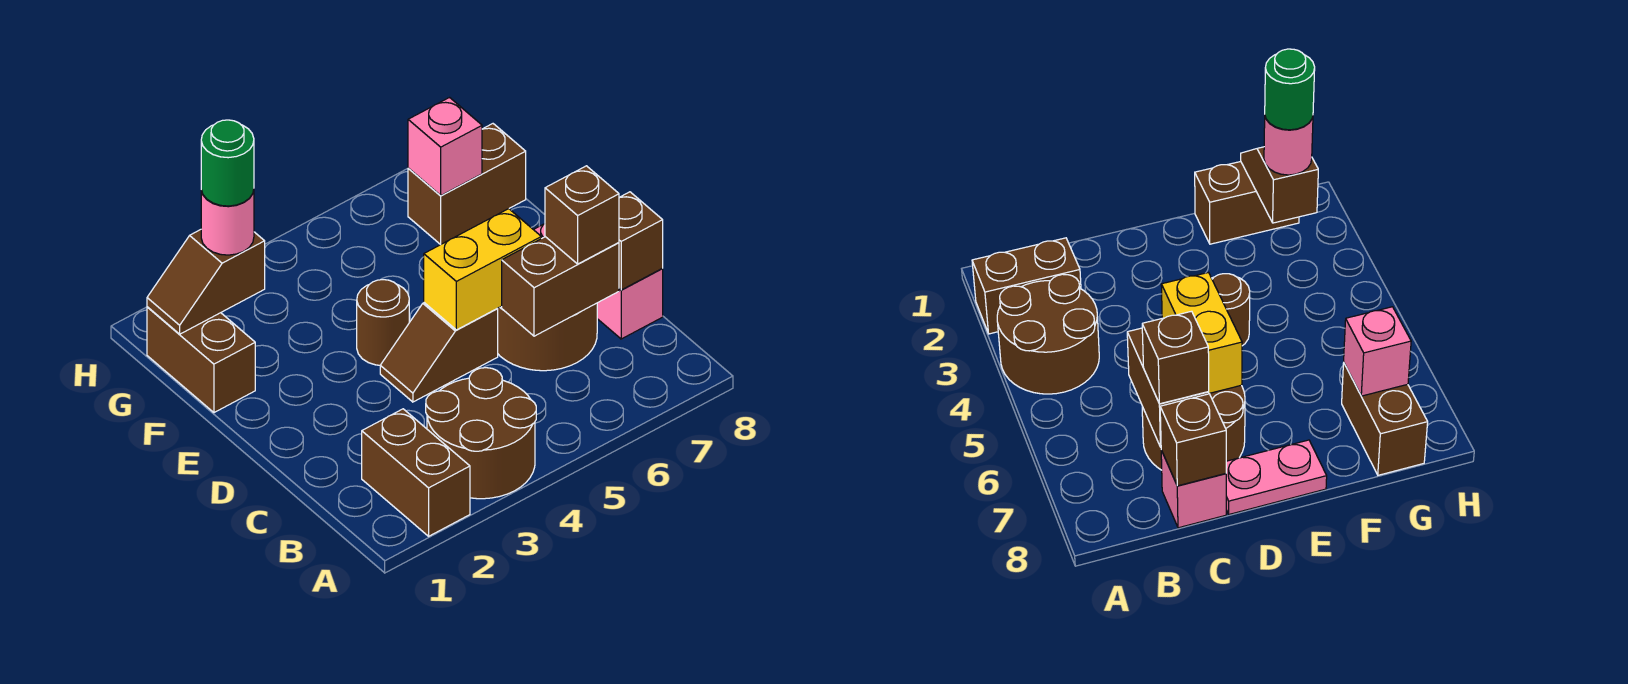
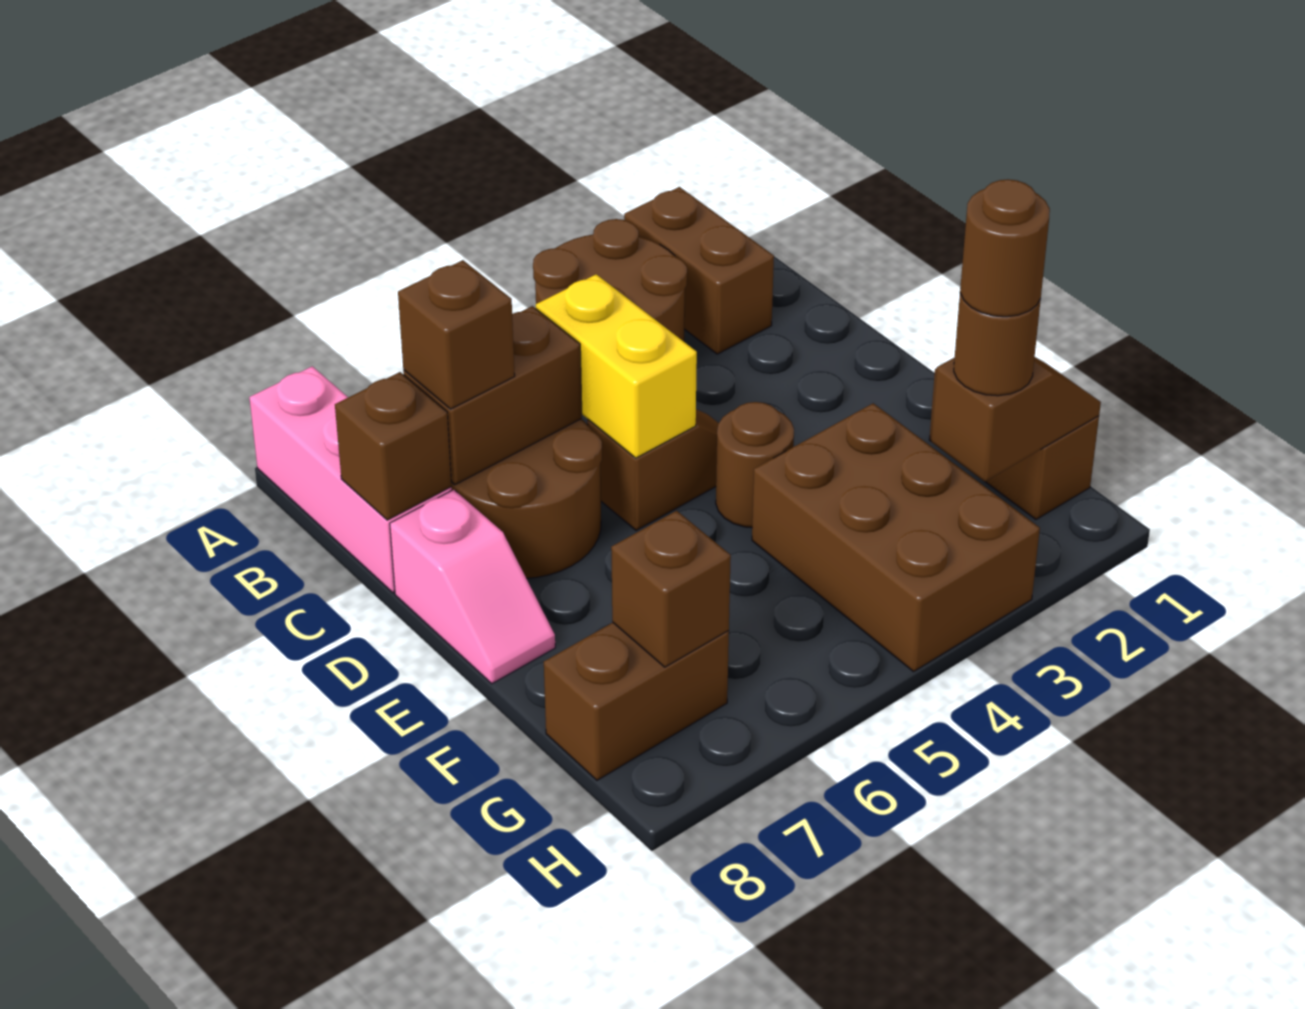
pink 1x1 brick [597,269,663,339] -> pink 1x3 brick [249,366,452,593]
yellow 1x2 brick [424,209,541,330] -> yellow 1x2 brick turned to [536,274,697,458]
pink 1x2 plate [1226,440,1327,514] -> pink 1x2 slope [390,490,555,684]
none -> brown 2x3 brick [752,403,1040,672]
pink 1x1 round brick [201,190,254,255] -> brown 1x1 round brick [954,294,1041,396]
green 1x1 round brick [201,120,254,206] -> brown 1x1 round brick [960,179,1050,317]
pink 1x1 brick [408,98,482,196] -> brown 1x1 brick [611,511,731,667]

